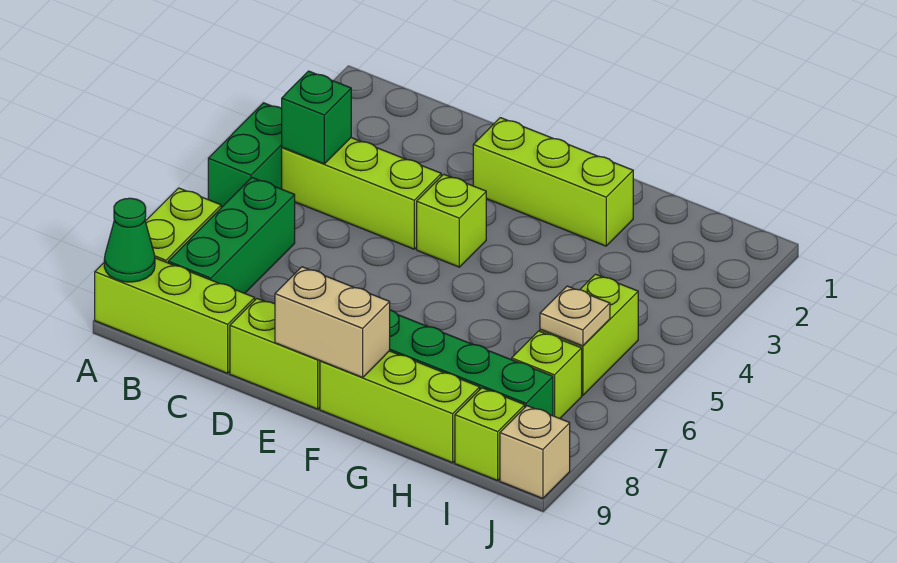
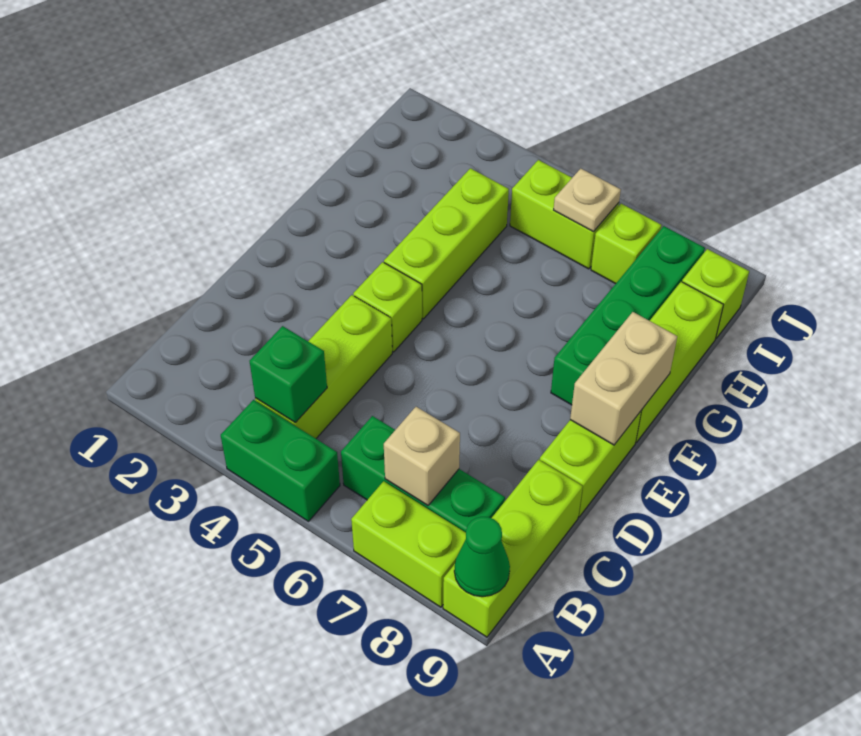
lime 1x3 brick [473,118,633,246] -> lime 1x3 brick moved to [384,168,509,319]
tan 1x1 brick [500,406,570,499] -> tan 1x1 brick moved to [384,407,460,506]

